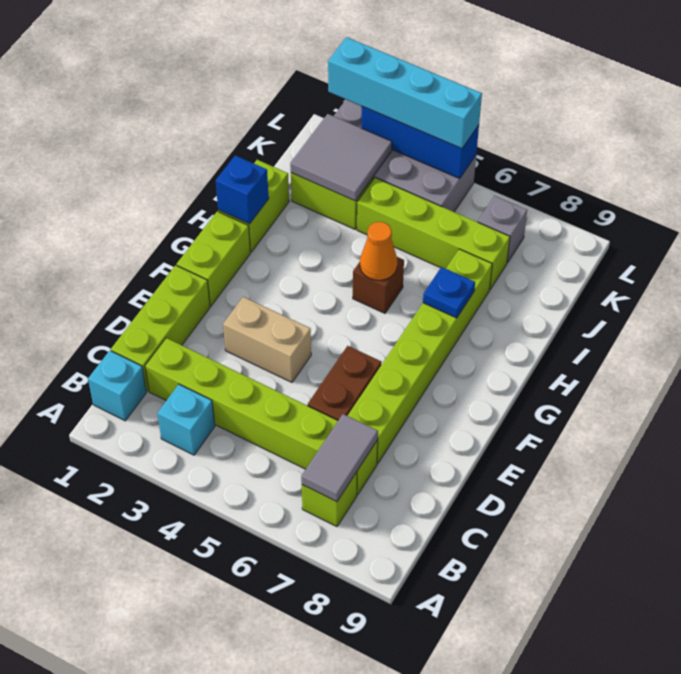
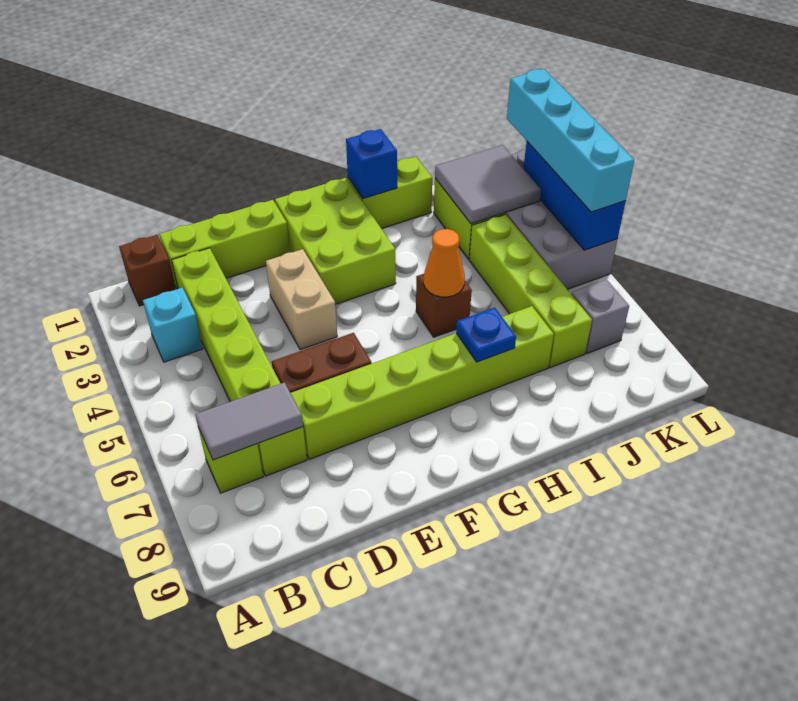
cyan 1x1 brick [88,351,146,421] -> brown 1x1 brick [119,235,176,306]
lime 1x2 brick [177,211,250,306] -> lime 2x3 brick [275,178,396,304]

